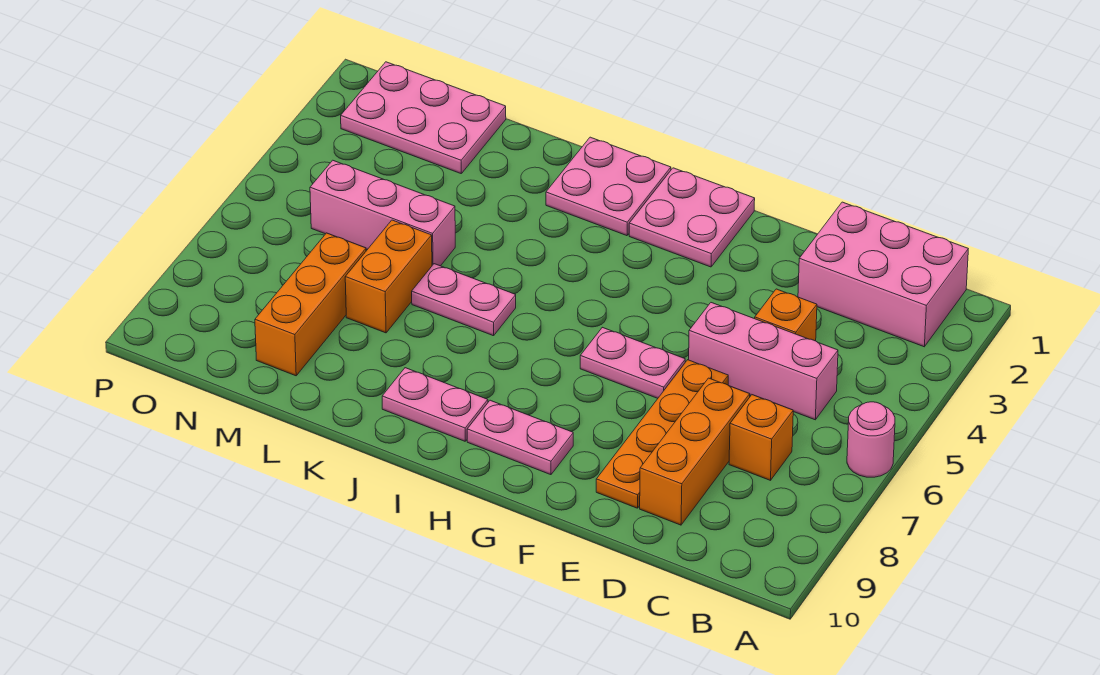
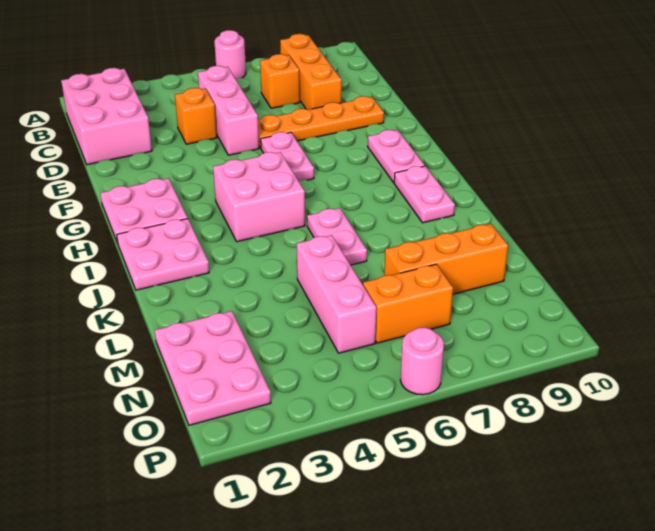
orange 1x3 brick [640,378,750,525] -> orange 1x3 brick turned to [280,34,342,110]
none -> pink 2x2 brick [213,152,305,242]
orange 1x2 brick [345,220,432,333] -> orange 1x2 brick moved to [363,264,453,343]
none -> pink 1x1 round brick [400,327,444,395]

